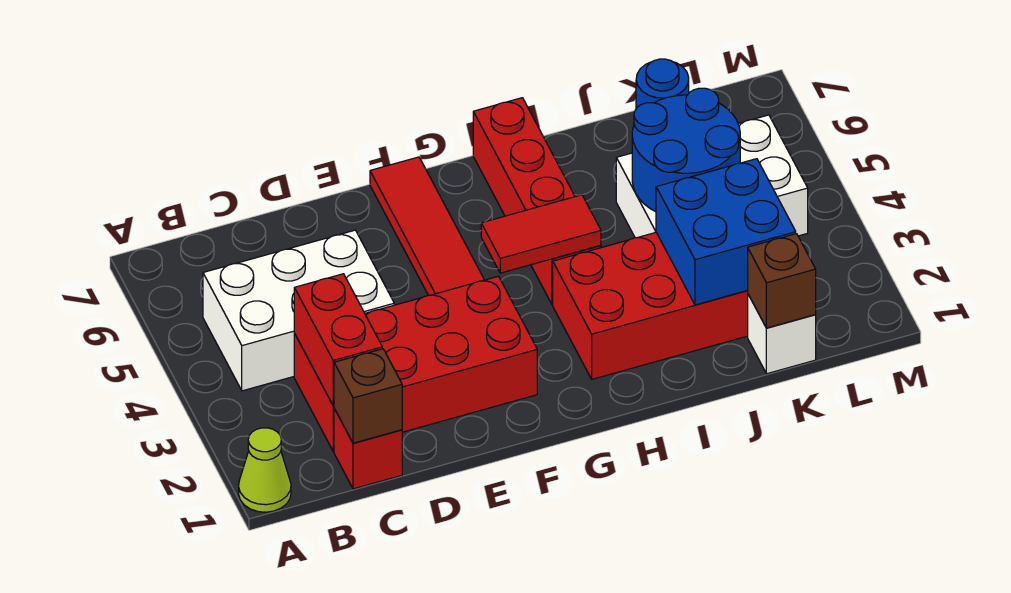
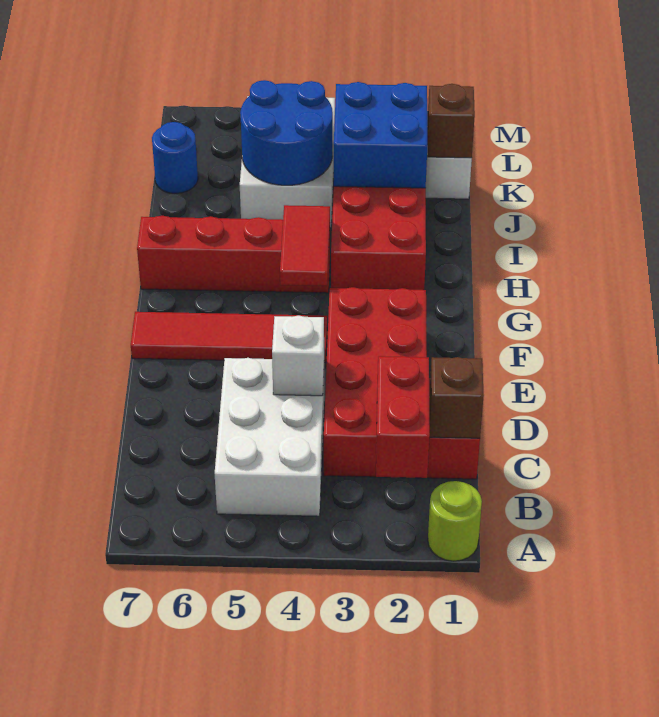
lime 1x1 cone [239,428,291,512] -> lime 1x1 round brick [428,481,482,561]
red 1x2 brick [294,274,382,406] -> red 1x2 brick turned to [376,356,430,478]
none -> white 1x1 brick [272,316,324,396]

